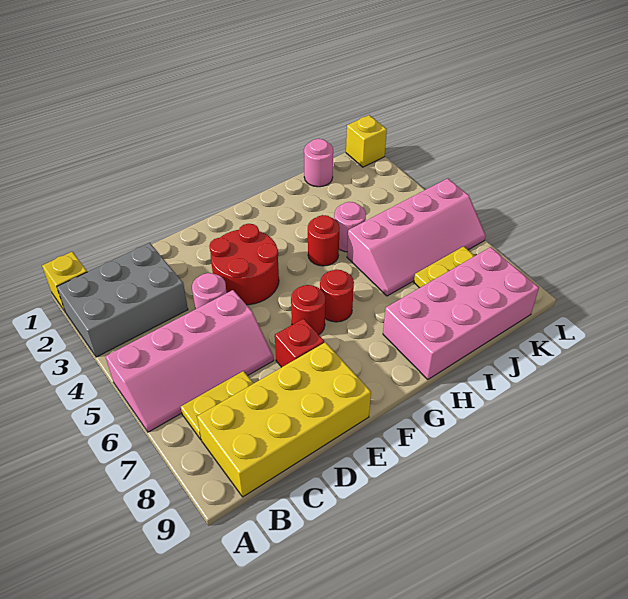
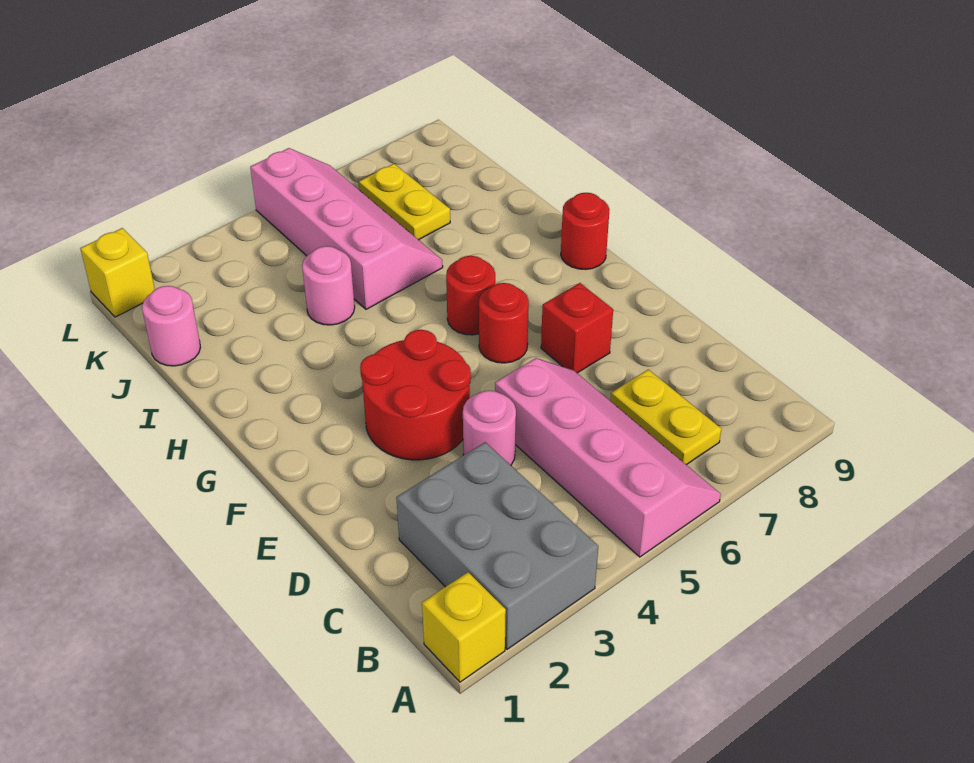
yellow 2x4 brick [197,342,371,497] -> none
red 1x1 round brick [308,215,340,266] -> red 1x1 round brick moved to [561,193,610,270]
pink 2x4 brick [383,247,539,380] -> none

